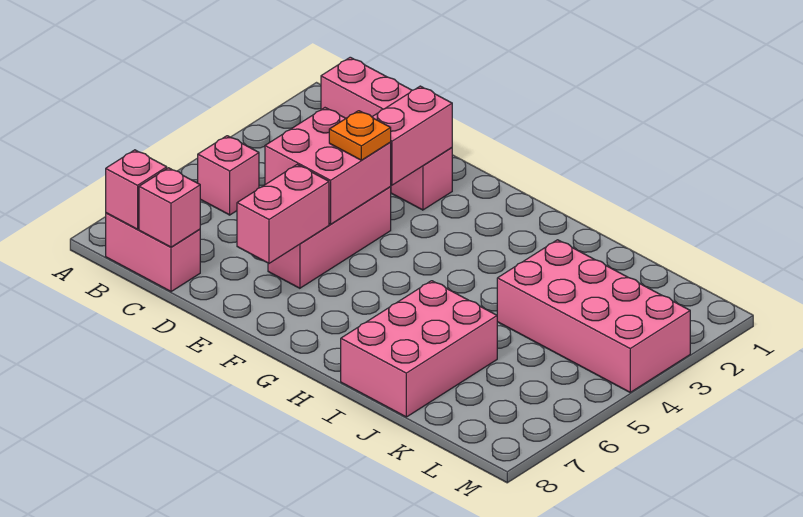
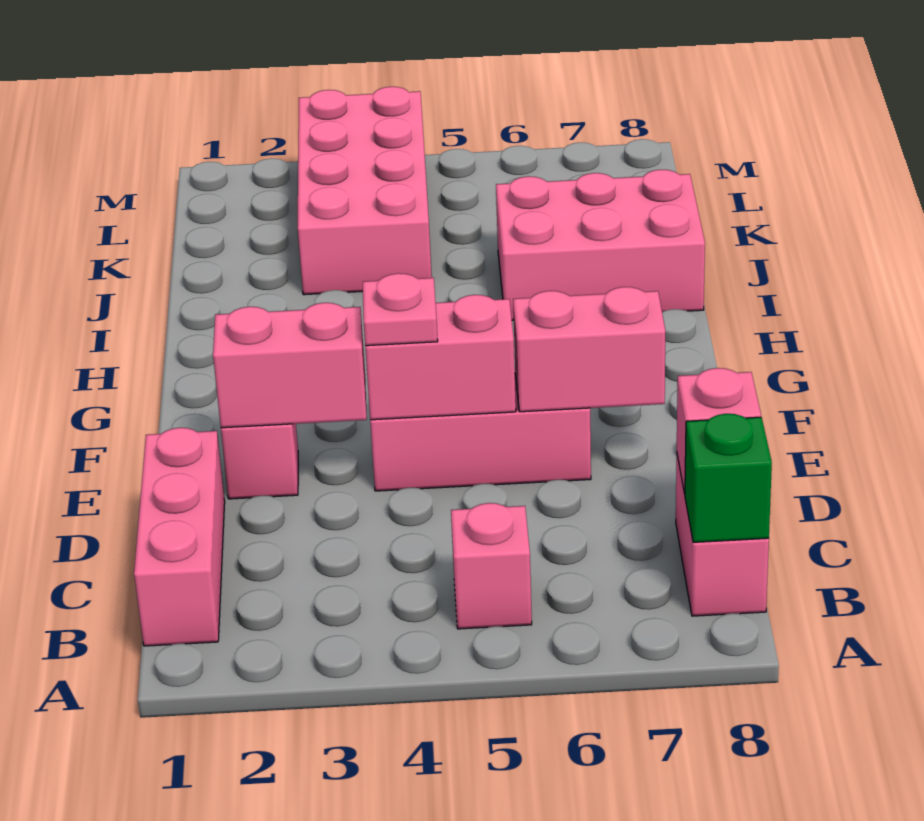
pink 1x1 brick [106,150,167,229] -> green 1x1 brick [685,414,772,542]
pink 2x2 brick [265,108,391,224] -> pink 1x2 brick [365,295,516,420]
orange 1x1 plate [329,111,391,160] -> pink 1x1 plate [363,273,438,346]

